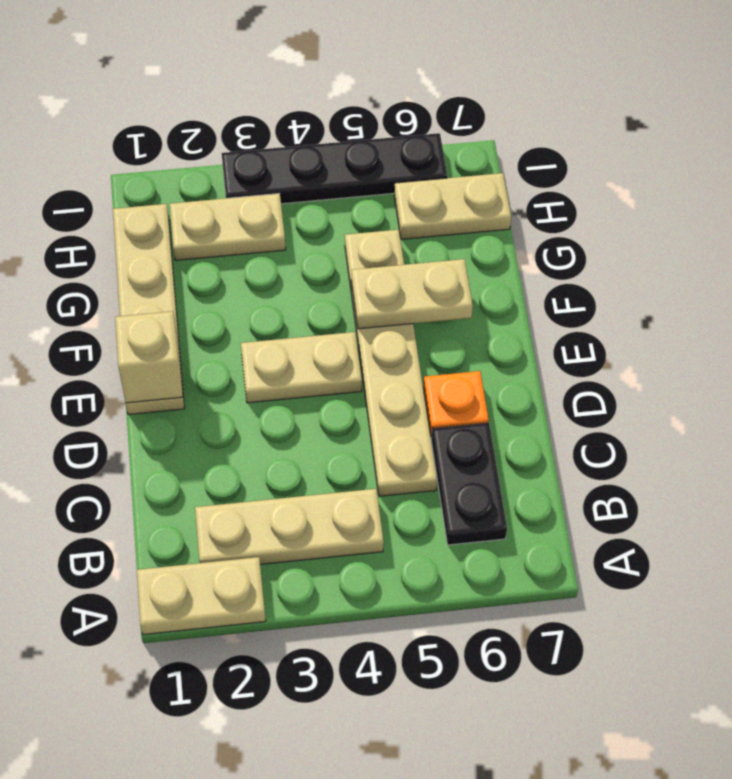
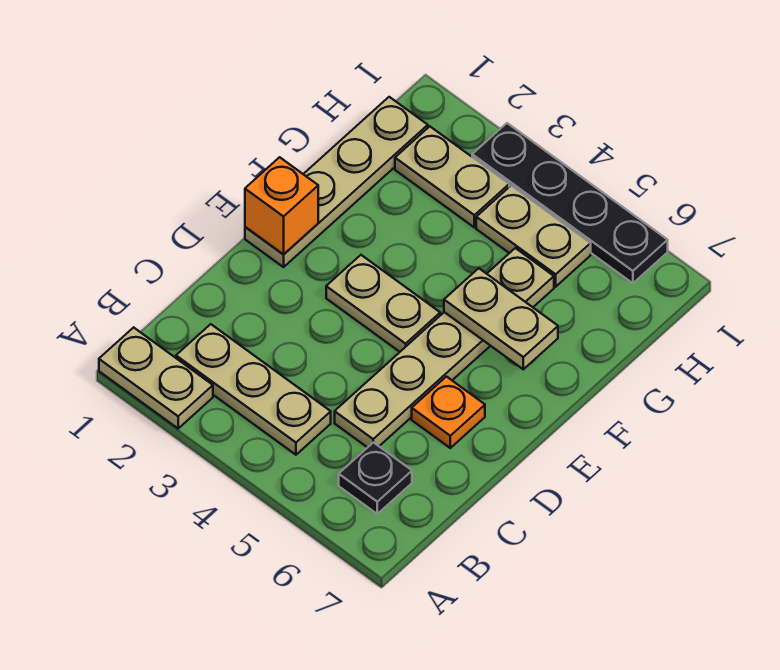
black 1x2 plate [431,423,507,545] -> black 1x1 plate [339,442,412,514]
tan 1x1 brick [115,311,183,403] -> orange 1x1 brick [245,157,318,255]
tan 1x2 plate [394,173,511,239] -> tan 1x2 plate moved to [476,186,591,287]

